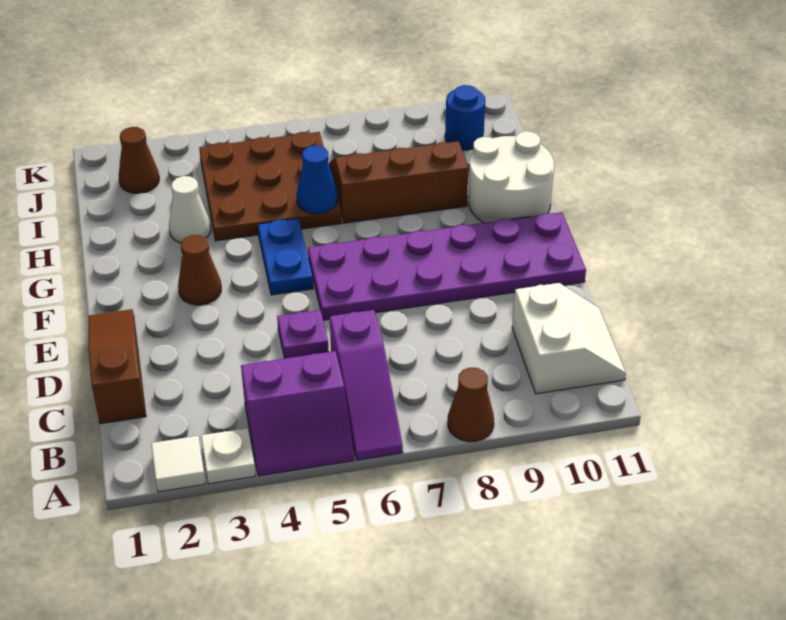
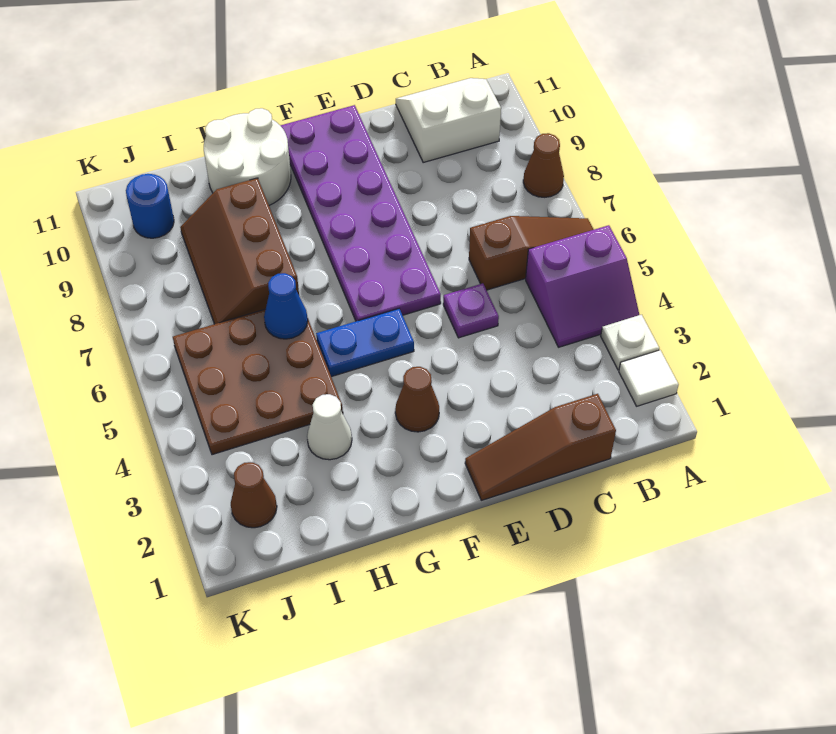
purple 2x2 slope [241,351,354,476] -> purple 2x2 slope turned to [526,225,639,347]
purple 1x3 slope [330,310,403,460] -> brown 1x3 slope [469,216,594,290]

